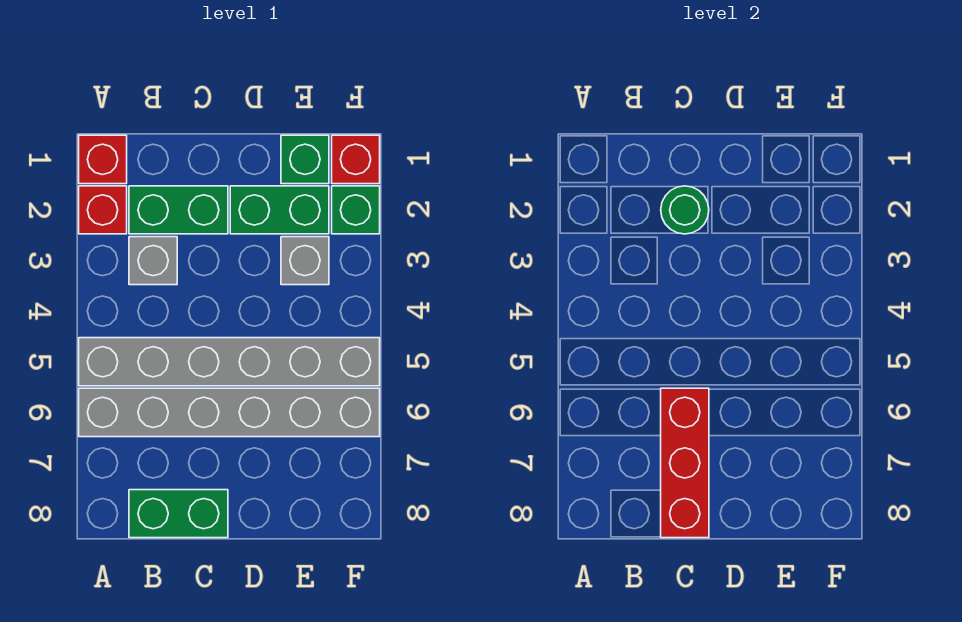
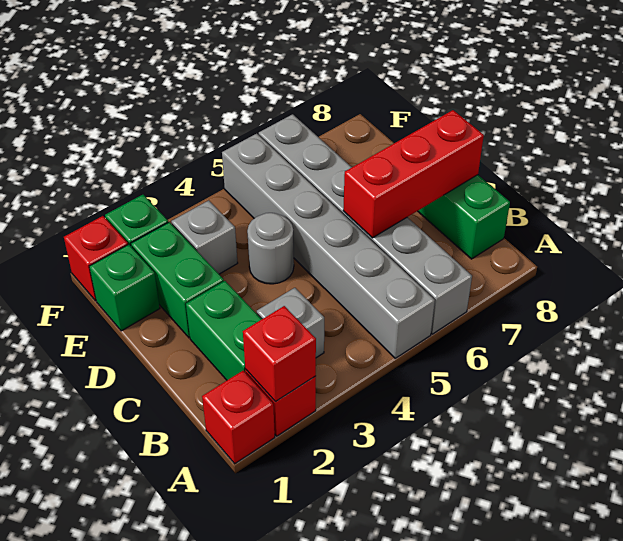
none -> red 1x1 brick [243,306,316,402]
green 1x1 round brick [661,186,709,234] -> none
none -> grey 1x1 round brick [247,213,294,284]

